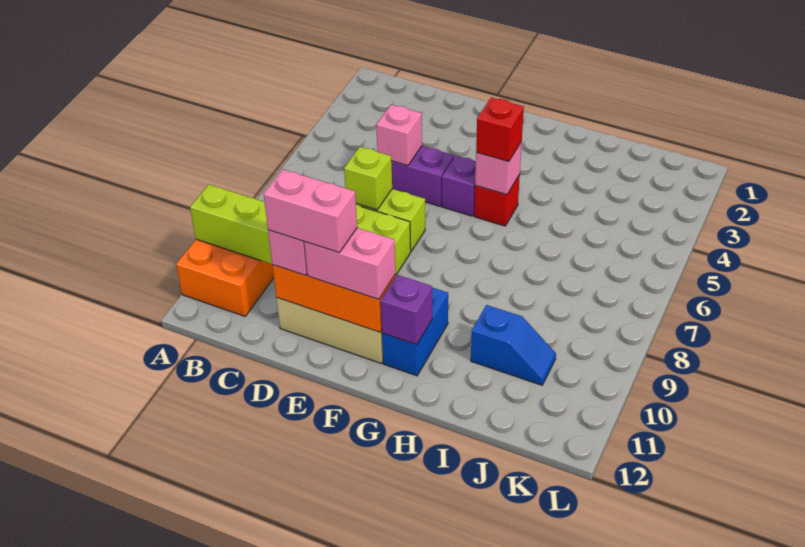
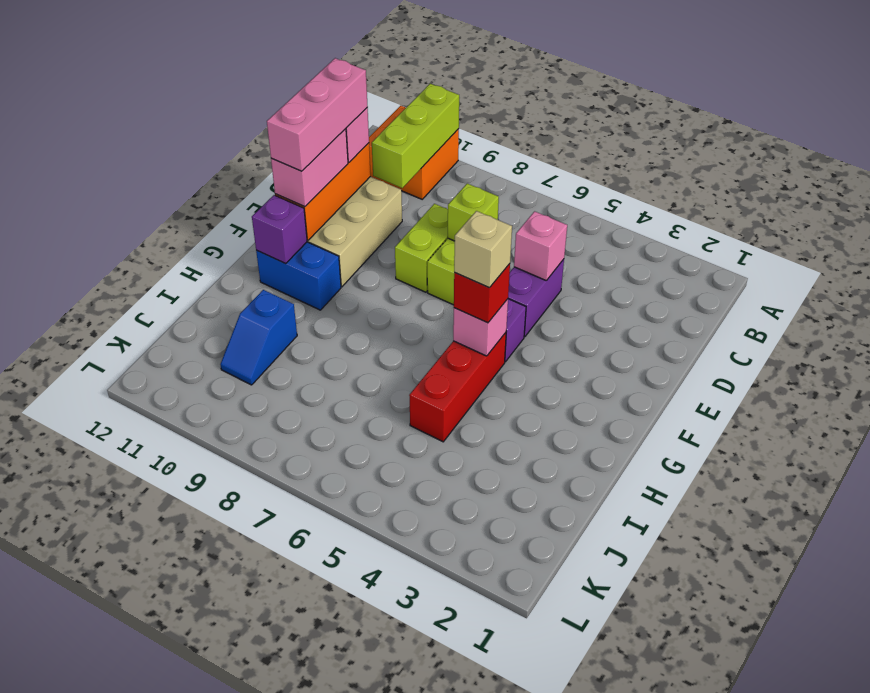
pink 1x2 brick [264,169,357,253] -> pink 1x3 brick [267,58,368,171]
red 1x1 brick [474,175,520,226] -> red 1x3 brick [409,333,506,442]
none -> tan 1x1 brick [454,211,512,288]

